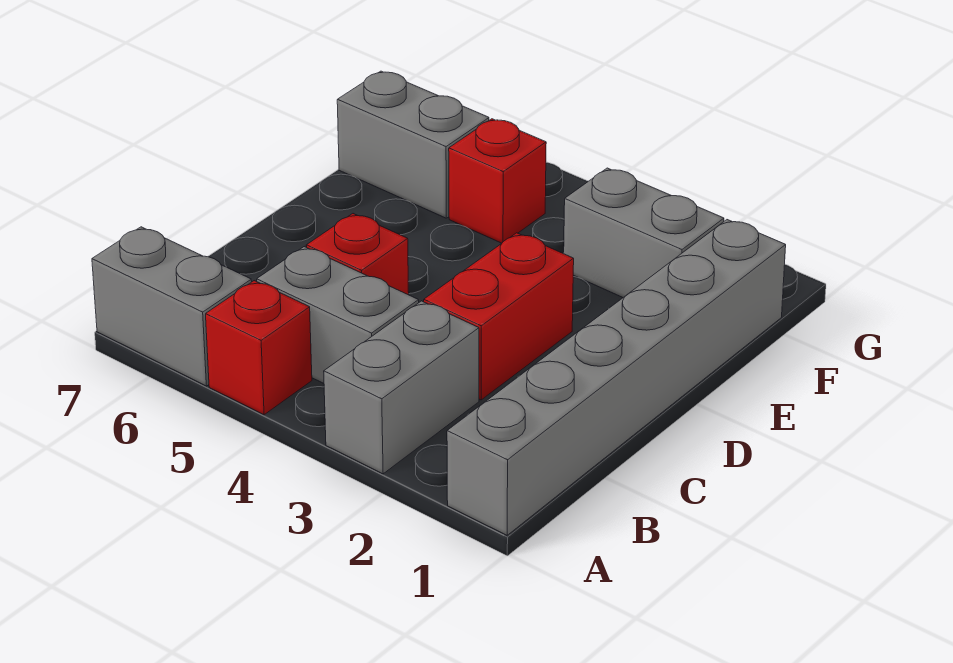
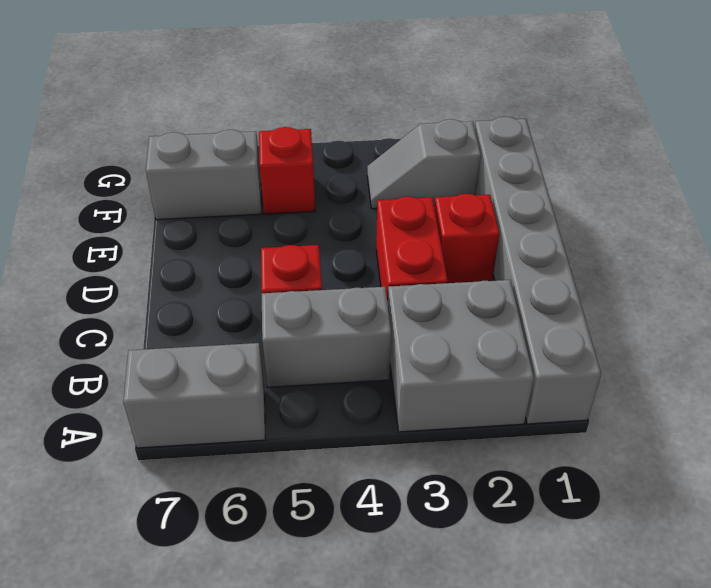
grey 1x2 brick [324,301,479,474] -> grey 2x2 brick [388,280,534,432]
red 1x1 brick [206,281,312,415] -> red 1x1 brick moved to [434,194,499,283]
grey 1x2 brick [564,168,724,297] -> grey 1x2 slope [367,119,481,209]

